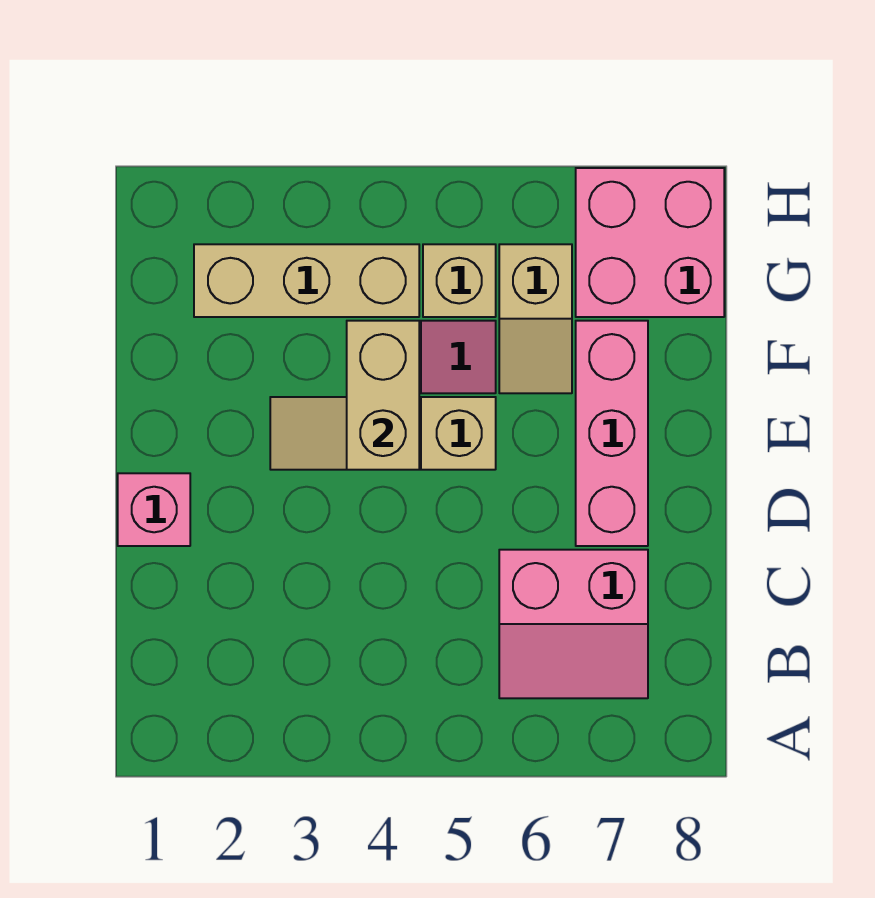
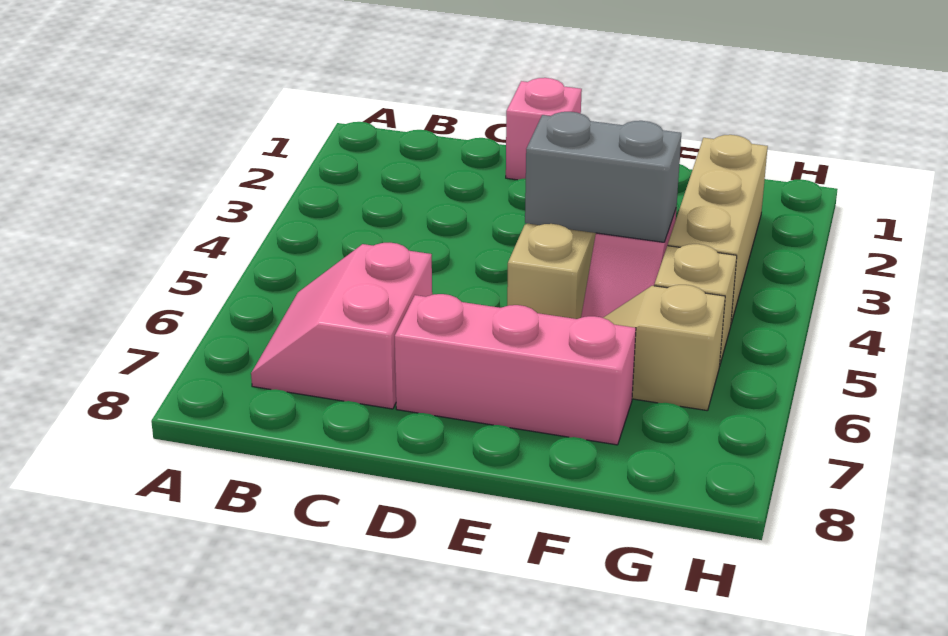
tan 1x2 brick [347,321,419,470] -> grey 1x2 brick [525,112,681,242]
pink 2x2 brick [576,168,724,317] -> none

